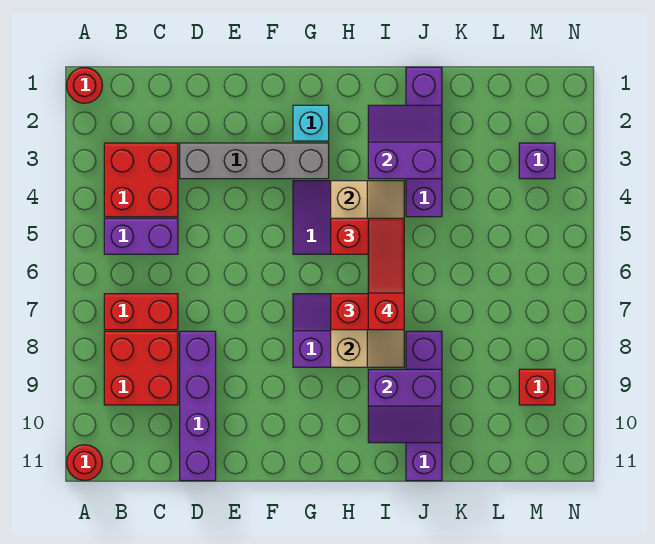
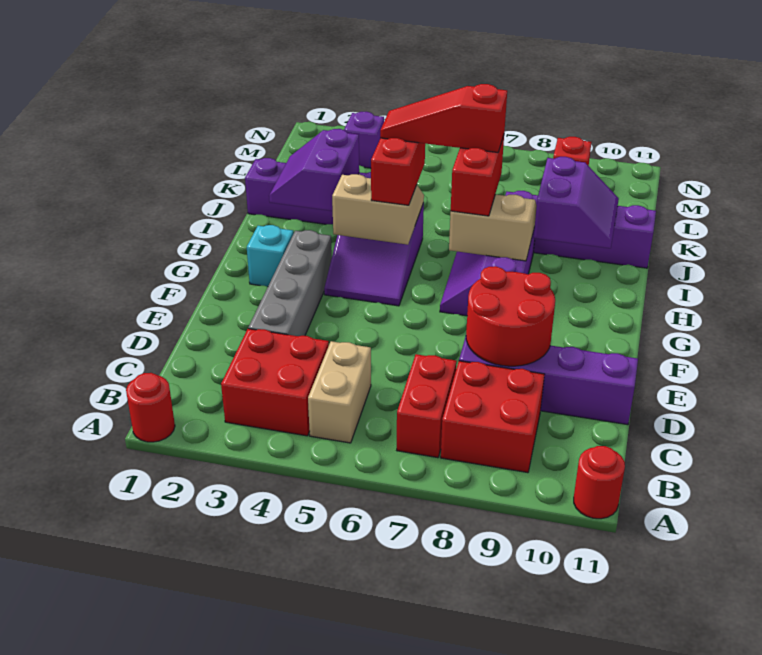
purple 1x2 brick [104,218,178,254] -> tan 1x2 brick [308,341,371,443]
none -> red 2x2 round brick [466,266,555,366]

